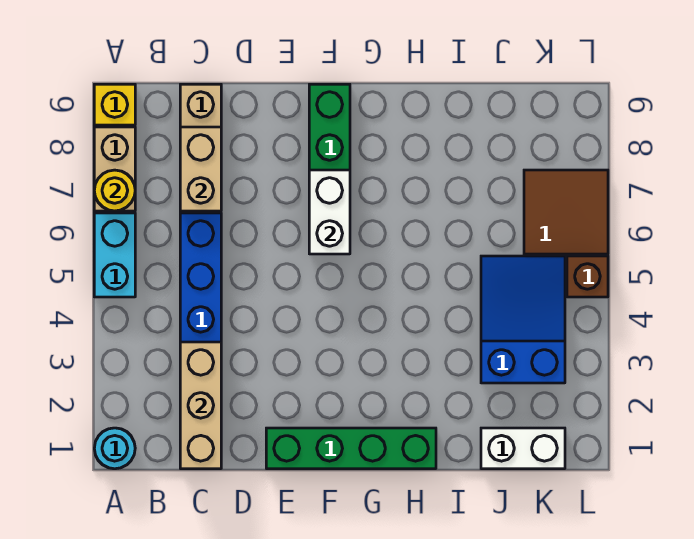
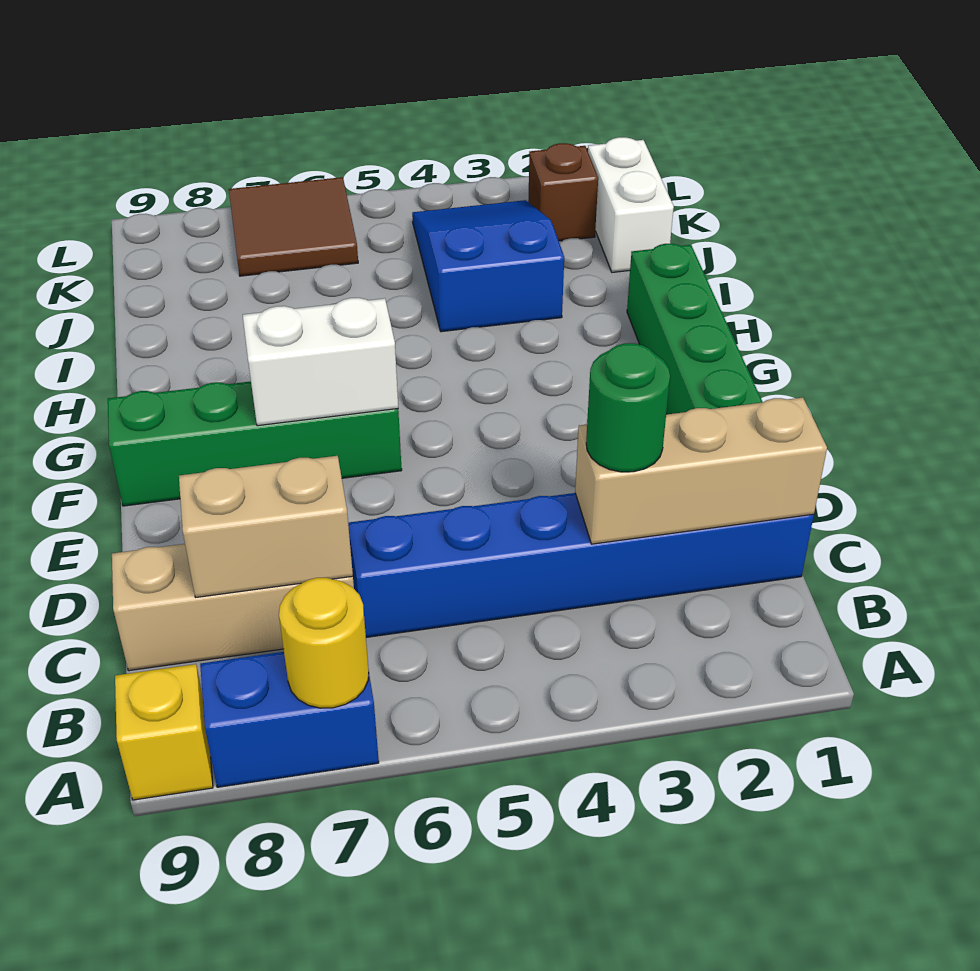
cyan 1x1 round brick [94,428,135,469] -> none
cyan 1x2 brick [94,213,135,297] -> none
tan 1x2 brick [94,127,135,211] -> blue 1x2 brick [200,652,379,787]
none -> green 1x1 round brick [586,343,670,472]
blue 2x3 slope [481,256,565,383] -> blue 2x3 slope turned to [412,200,564,332]
brown 1x1 brick [567,256,608,297] -> brown 1x1 brick moved to [528,143,598,241]

